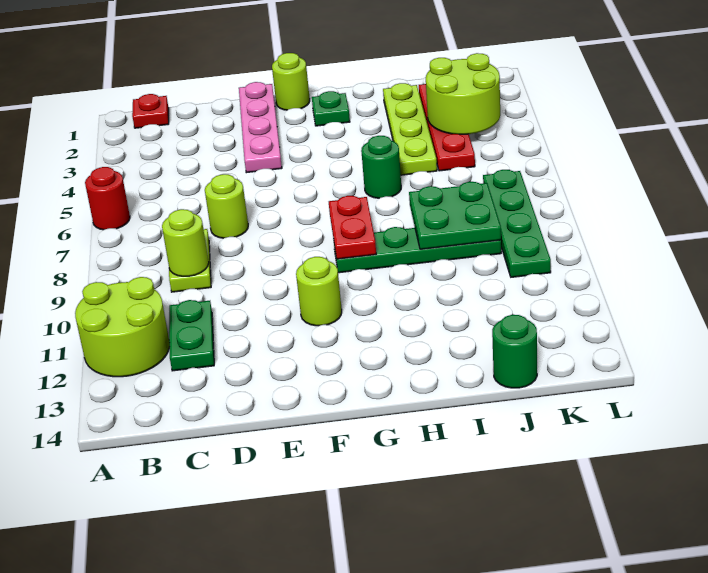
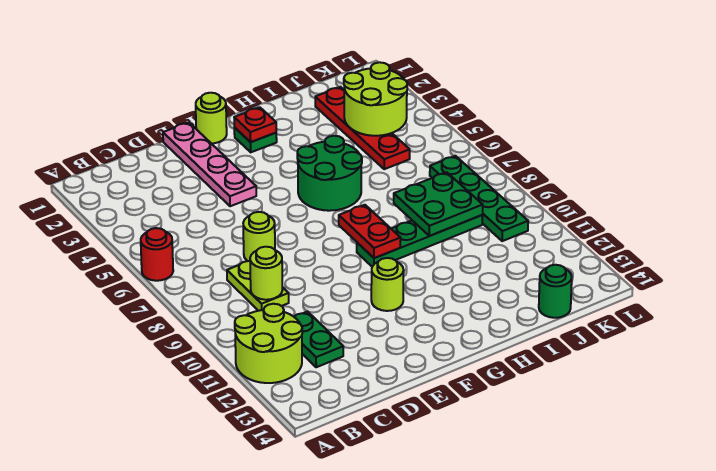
red 1x1 plate [132,94,169,128] -> red 1x1 plate moved to [234,107,276,142]
green 1x1 round brick [361,136,401,198] -> green 2x2 round brick [297,136,362,211]
lime 1x4 plate [383,83,437,175] -> none

